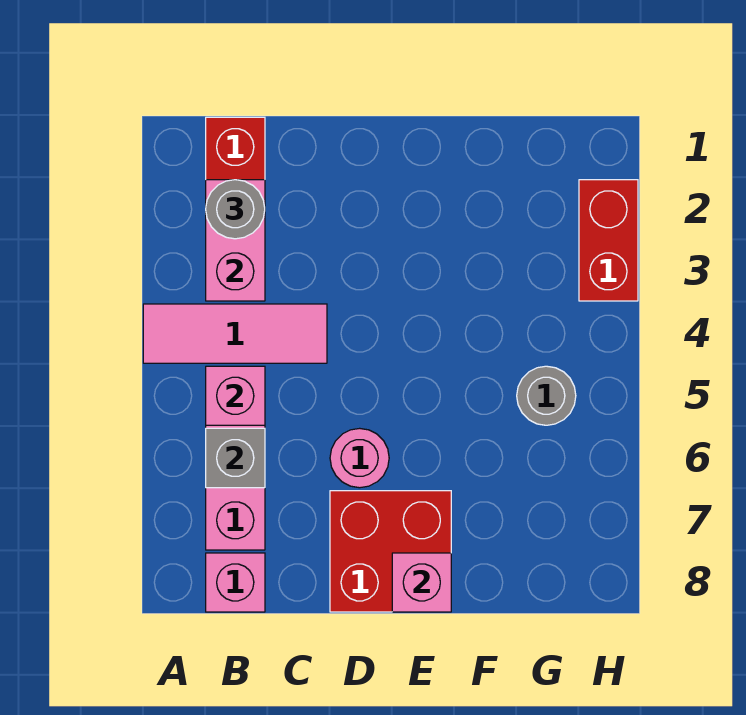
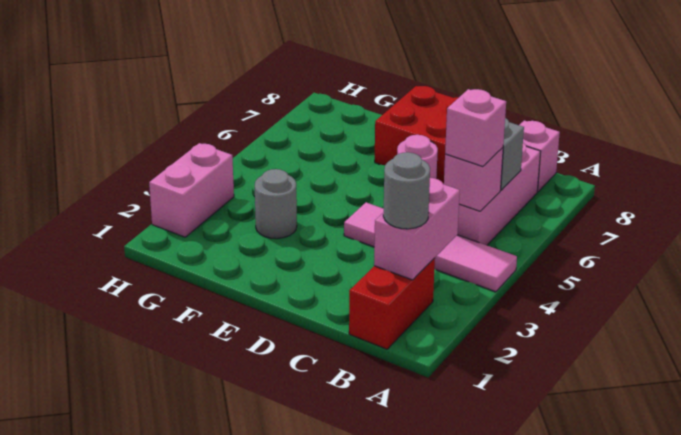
pink 1x3 tile [143,304,327,363] -> pink 1x4 tile [344,202,517,292]
pink 1x1 brick [392,553,451,612] -> pink 1x1 brick moved to [445,89,506,167]
grey 1x1 round brick [517,366,576,425] -> grey 1x1 round brick moved to [255,169,297,239]
red 1x2 brick [579,180,638,301] -> pink 1x2 brick [149,143,234,237]

